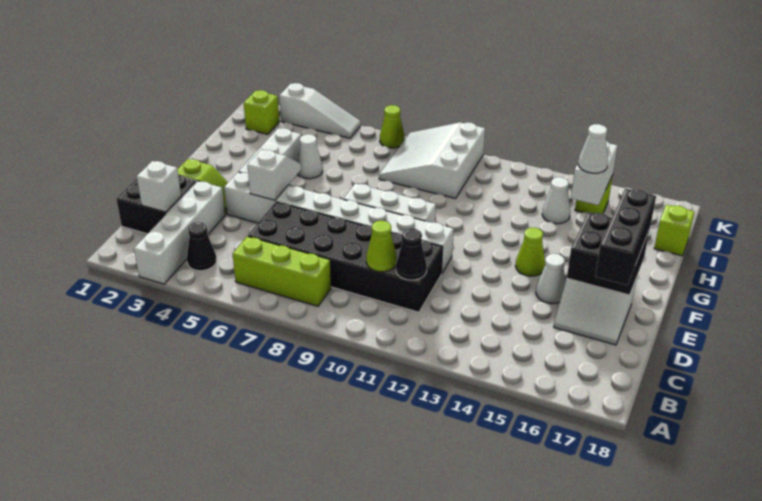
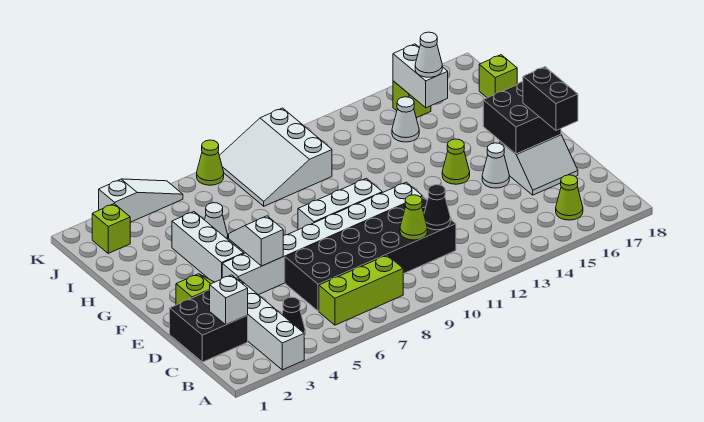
none -> lime 1x1 cone [556,175,583,220]
black 1x3 brick [595,188,656,285] -> black 1x2 brick [523,67,578,130]

